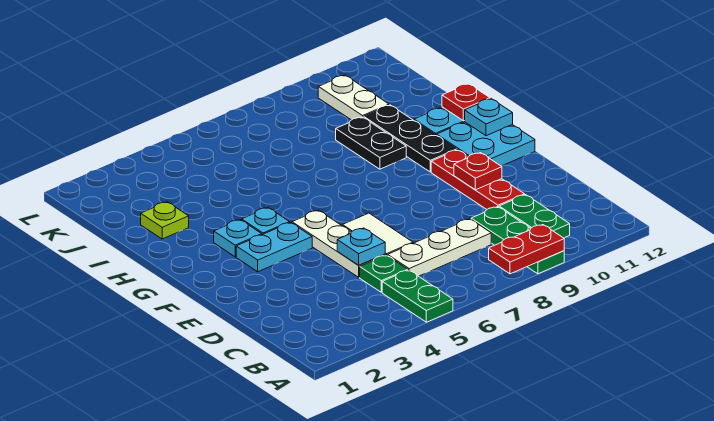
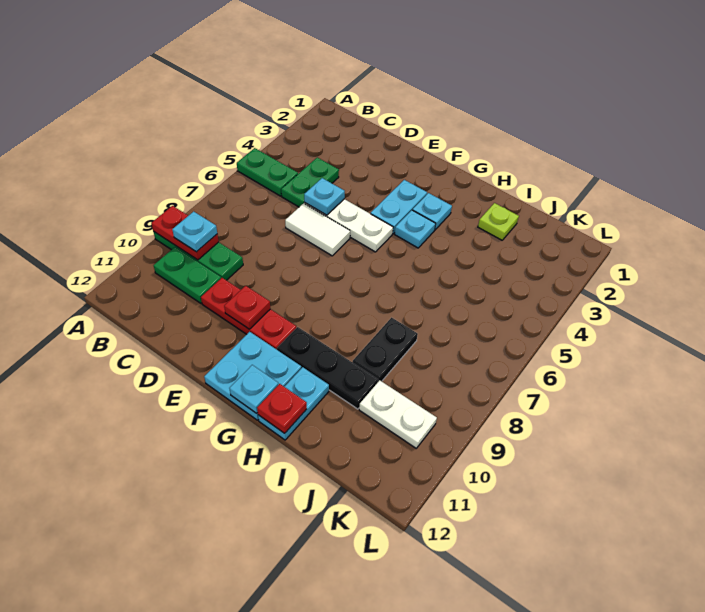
red 1x2 plate [489,225,564,274] -> red 1x2 plate turned to [151,206,219,260]
none -> cyan 1x1 plate [172,211,217,252]
green 1x1 plate [360,255,408,292] -> green 1x2 plate [281,157,339,207]
white 1x3 plate [388,219,491,276] -> none
black 1x2 plate [336,117,406,169] -> black 1x2 plate turned to [352,318,418,382]

